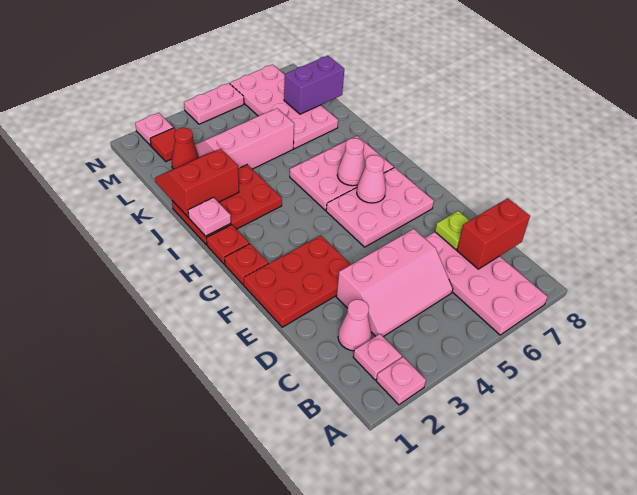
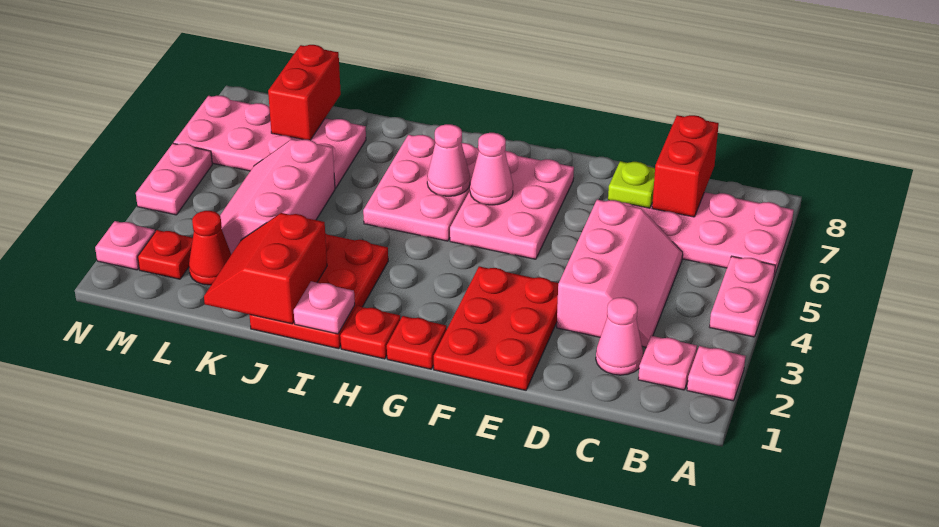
none -> pink 1x2 plate [710,256,775,337]
purple 1x2 brick [284,56,344,114] -> red 1x2 brick [268,45,341,140]
red 1x1 tile [150,128,176,162] -> red 1x1 plate [138,230,193,279]

